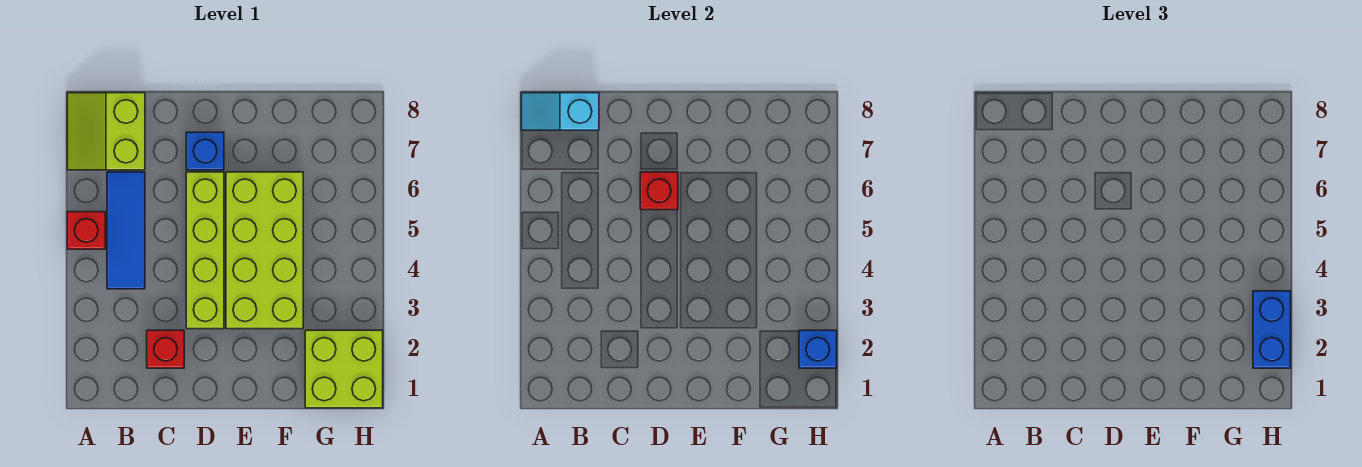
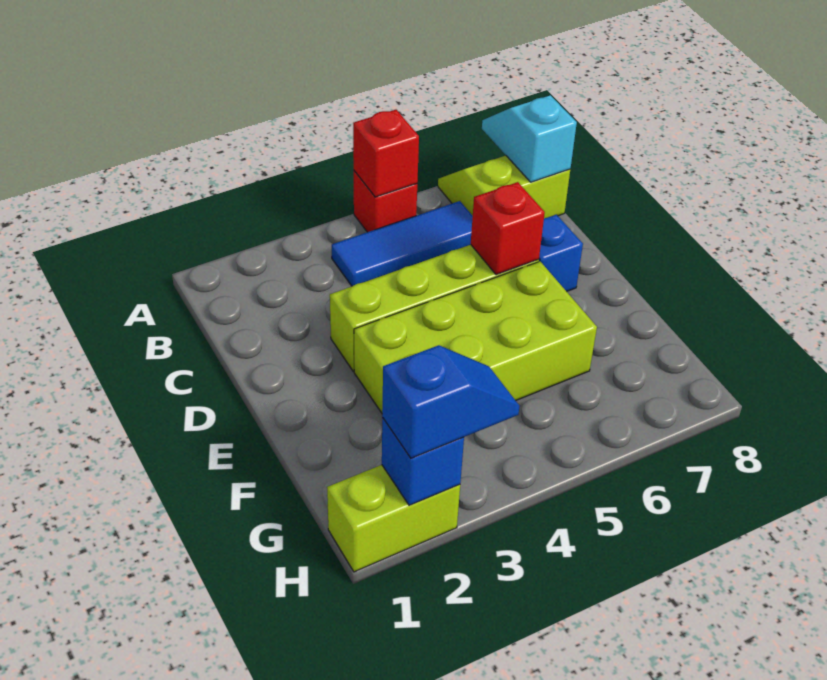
red 1x1 brick [147,330,184,368] -> red 1x1 brick moved to [353,110,419,197]
lime 2x2 brick [305,330,383,408] -> lime 1x2 brick [327,465,460,572]
blue 1x2 brick [1253,291,1291,368] -> blue 1x2 slope [382,345,520,458]

